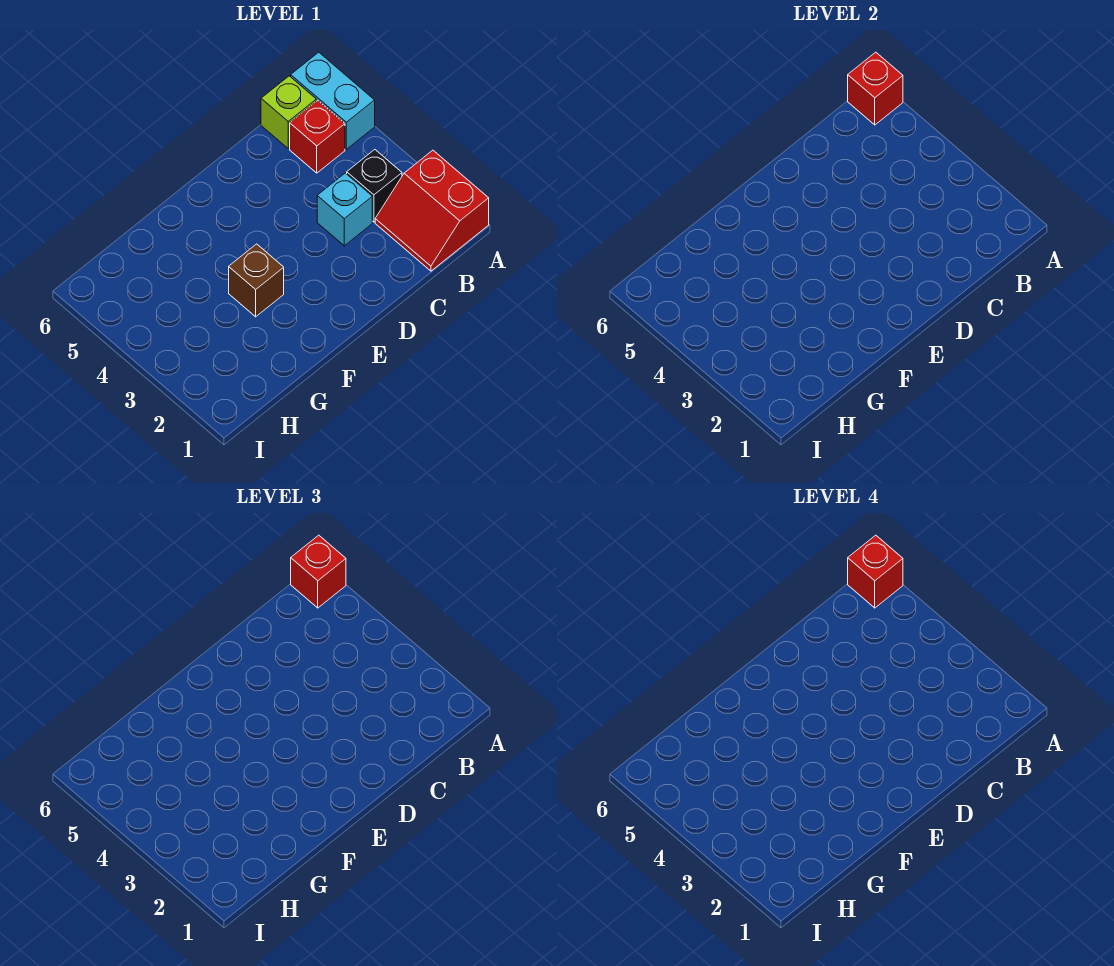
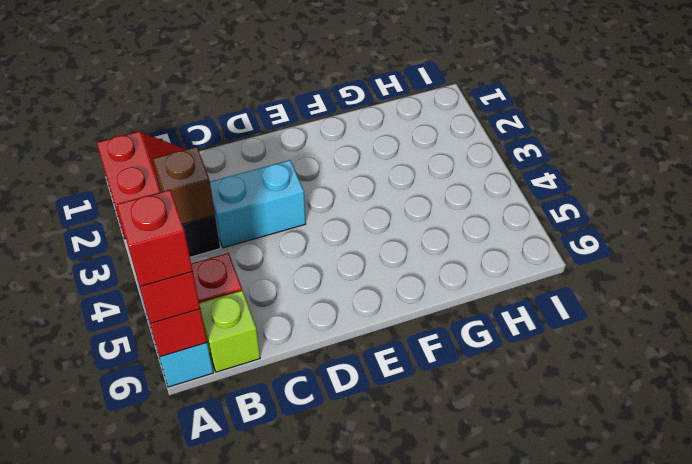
cyan 1x1 brick [317,173,372,246] -> cyan 1x2 brick [210,160,306,248]
brown 1x1 brick [229,244,284,317] -> brown 1x1 brick moved to [153,147,215,224]

